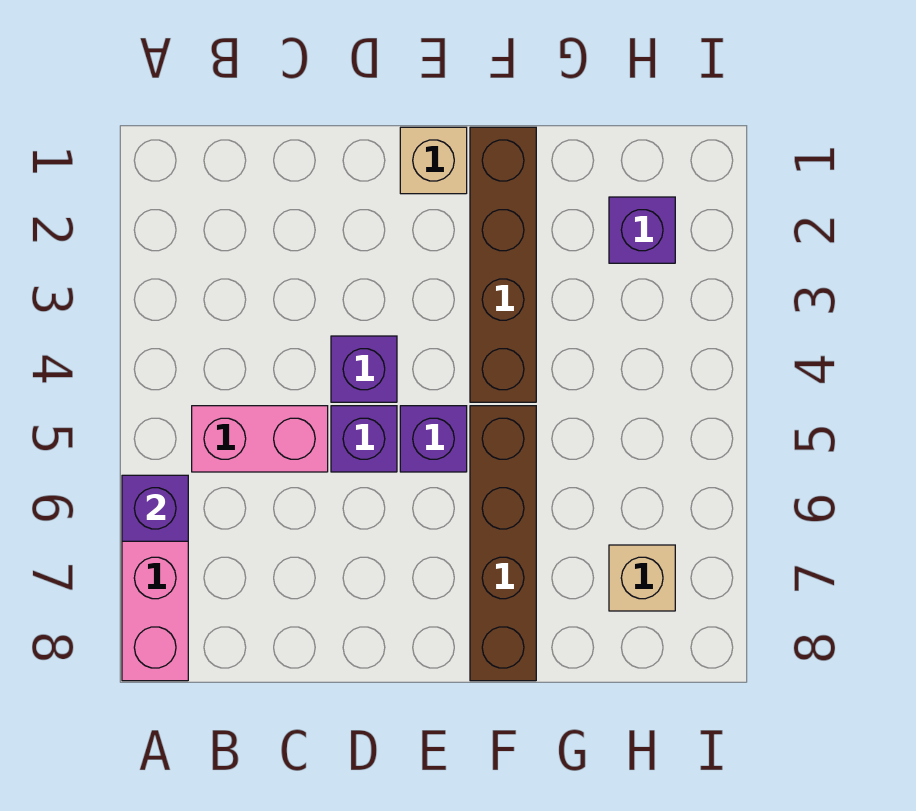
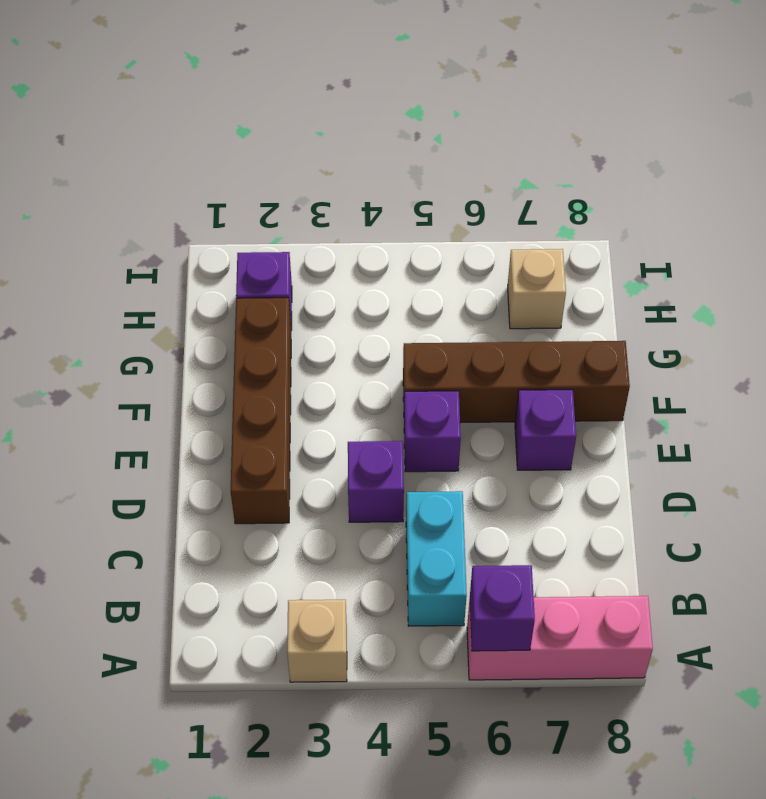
pink 1x2 brick [192,406,328,472] -> cyan 1x2 brick [406,491,467,626]
purple 1x1 brick [331,406,397,472] -> purple 1x1 brick moved to [515,390,576,470]
tan 1x1 brick [400,127,467,194] -> tan 1x1 brick moved to [287,600,347,682]
brown 1x4 brick [470,127,536,402] -> brown 1x4 brick turned to [231,298,291,524]

